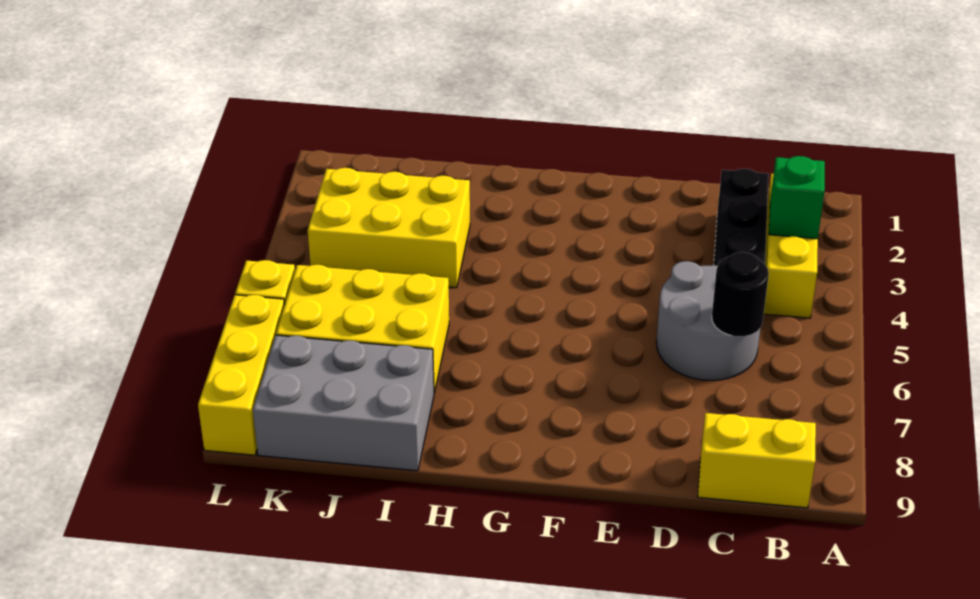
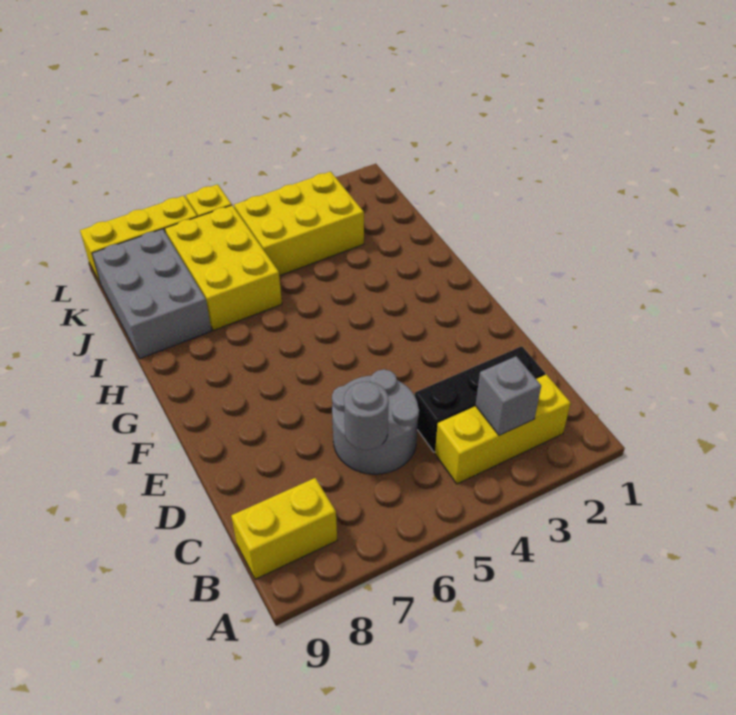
green 1x1 brick [769,156,825,239] -> grey 1x1 brick [476,356,541,435]
yellow 1x2 brick [698,413,816,508] -> yellow 1x2 brick turned to [231,478,337,579]
black 1x1 round brick [712,252,769,336] -> grey 1x1 round brick [344,382,389,450]
yellow 2x3 brick [308,168,470,288] -> yellow 2x3 brick turned to [234,172,364,276]

